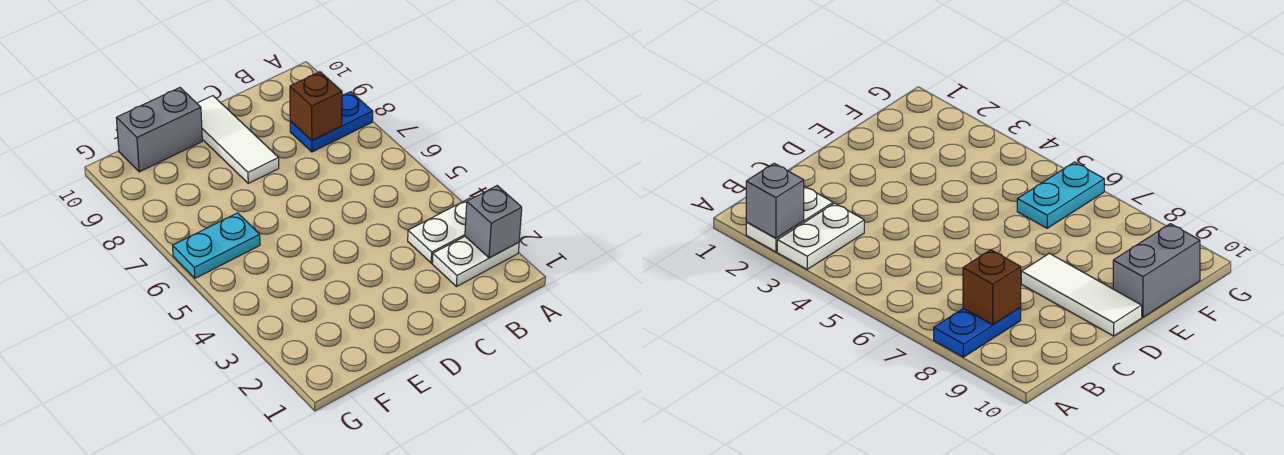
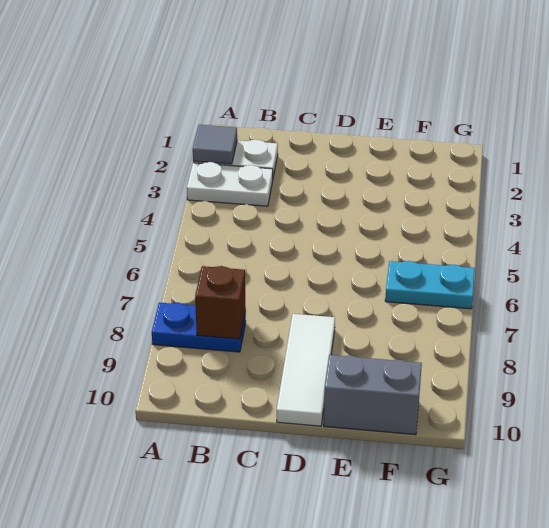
grey 1x1 brick [465,186,522,258] -> grey 1x1 tile [193,125,237,164]

